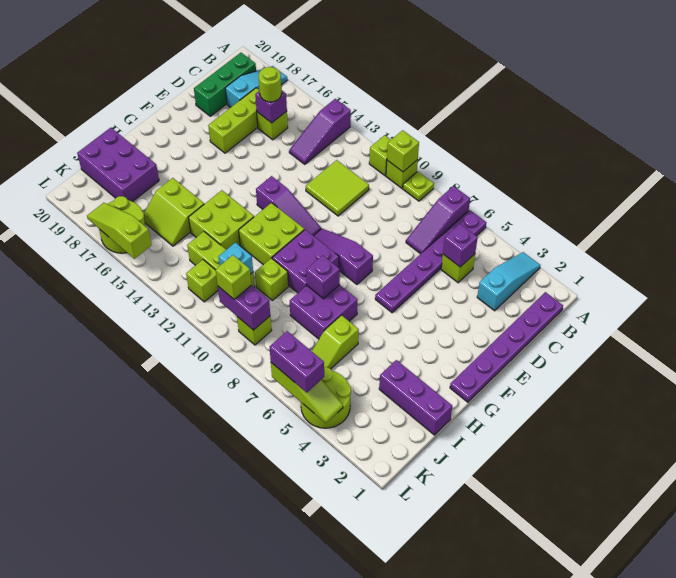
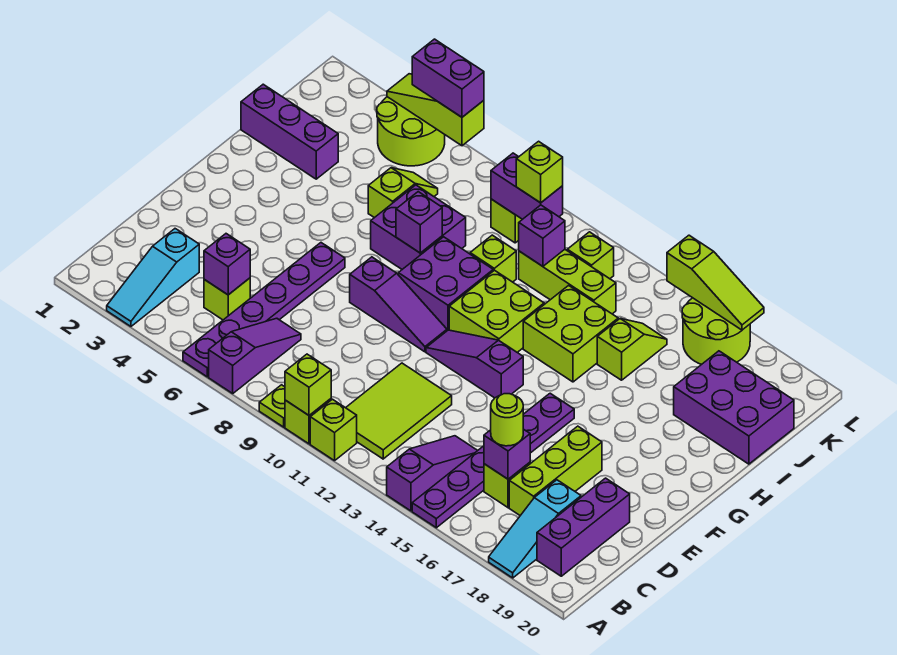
purple 1x6 plate [450,292,563,402] -> purple 1x6 plate moved to [412,393,574,528]
green 1x3 brick [194,53,256,116] -> purple 1x3 brick [537,478,630,576]
lime 2x2 tile [306,160,369,216] -> lime 2x3 tile [346,363,452,459]
lime 2x2 slope [144,178,204,246] -> lime 1x2 slope [597,319,667,380]
cyan 1x1 brick [219,243,253,274] -> purple 1x1 brick [519,205,565,266]

